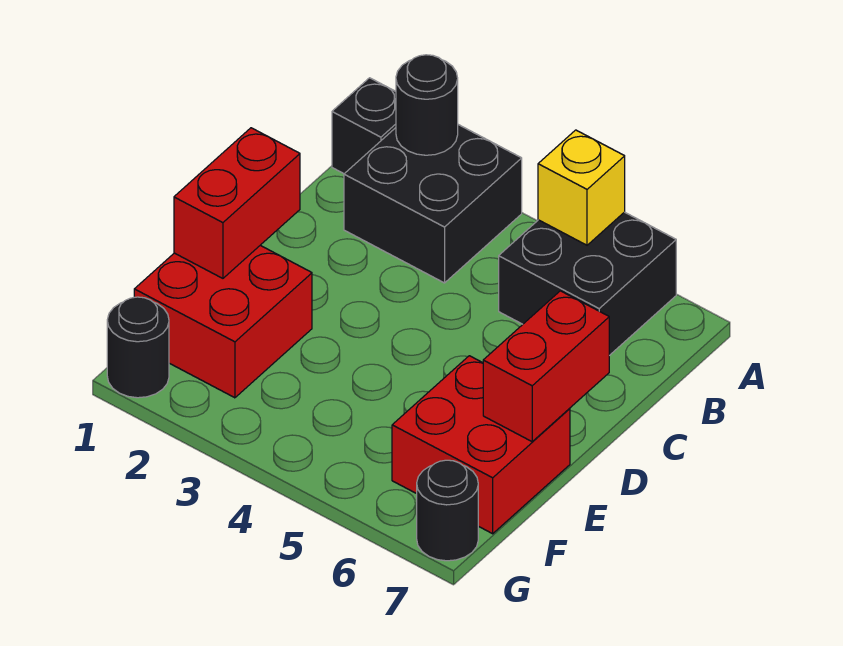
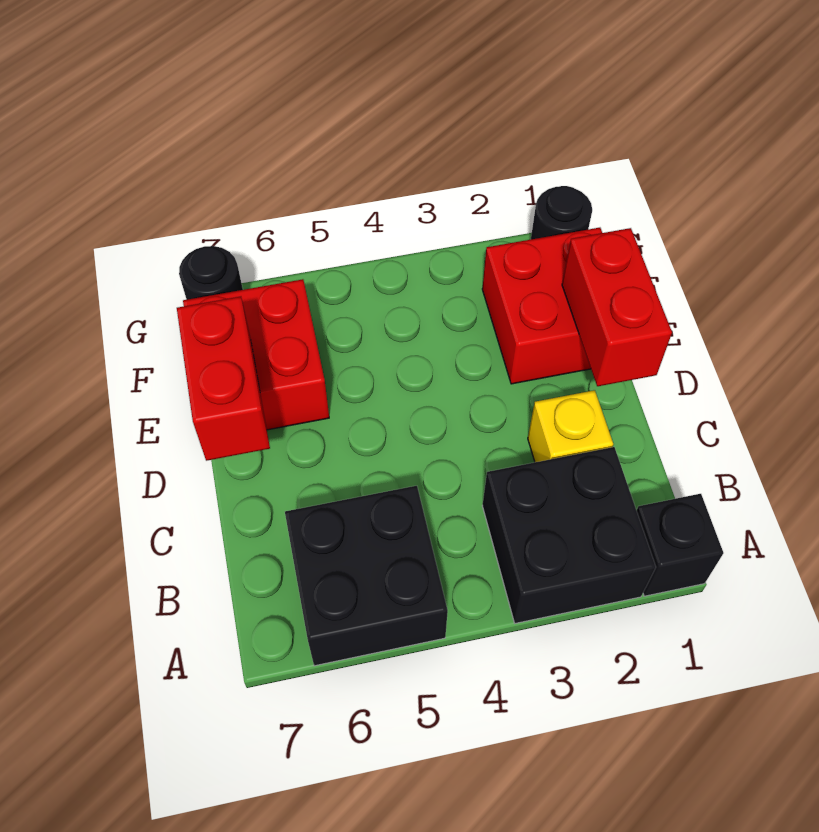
black 1x1 round brick [396,55,458,155] -> none
yellow 1x1 brick [538,130,625,245] -> yellow 1x1 brick moved to [528,390,613,462]

